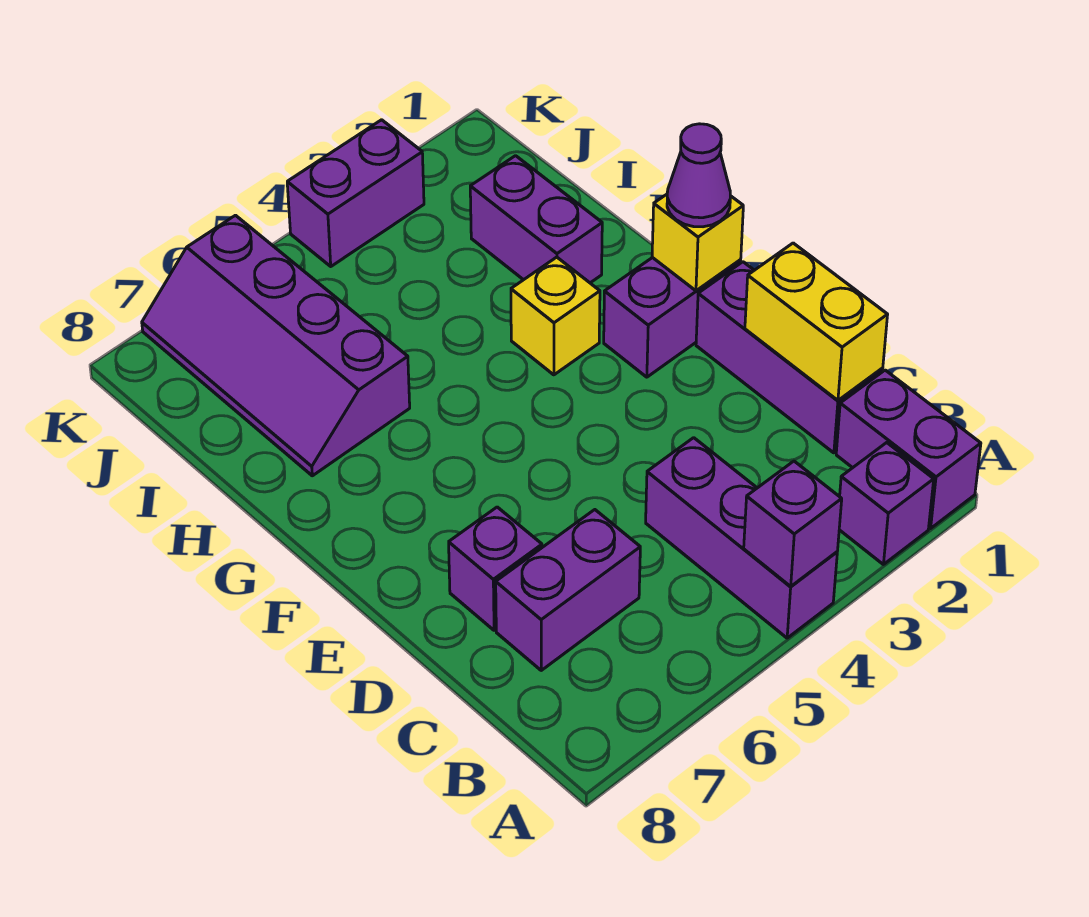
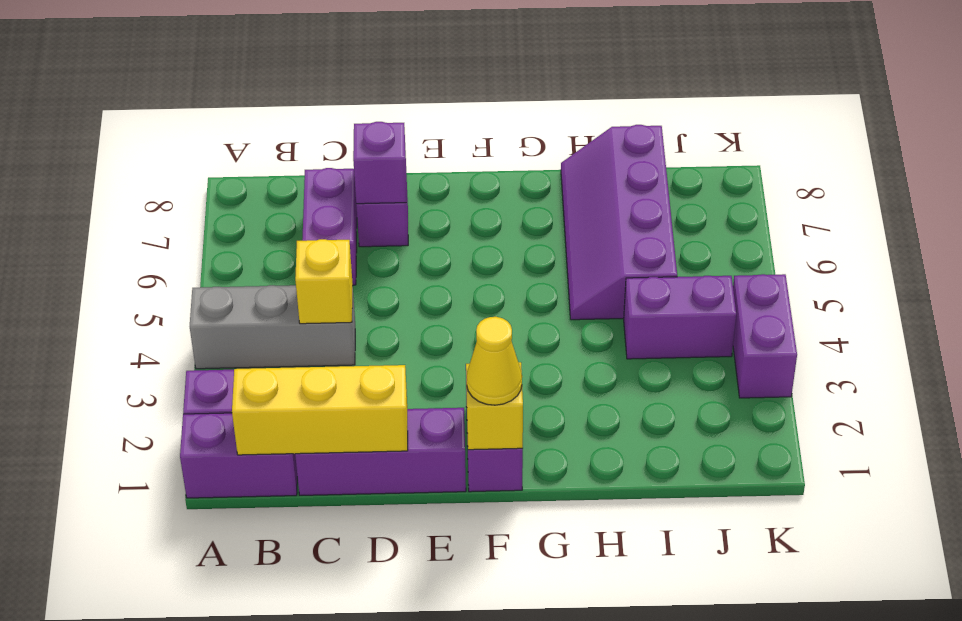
purple 1x3 brick [646,438,837,638] -> grey 1x3 brick [190,285,355,369]
purple 1x1 brick [744,461,842,586] -> purple 1x1 brick moved to [353,122,406,204]
yellow 1x2 brick [745,243,888,400] -> yellow 1x3 brick [232,365,408,455]
purple 1x1 cone [667,124,730,227] -> yellow 1x1 cone [466,317,522,405]
yellow 1x1 brick [511,257,600,375] -> yellow 1x1 brick moved to [295,239,353,324]
purple 1x2 brick [470,156,602,283] -> purple 1x2 brick moved to [624,276,736,359]
purple 2x4 slope [142,215,410,476] -> purple 2x4 slope turned to [561,125,677,320]

